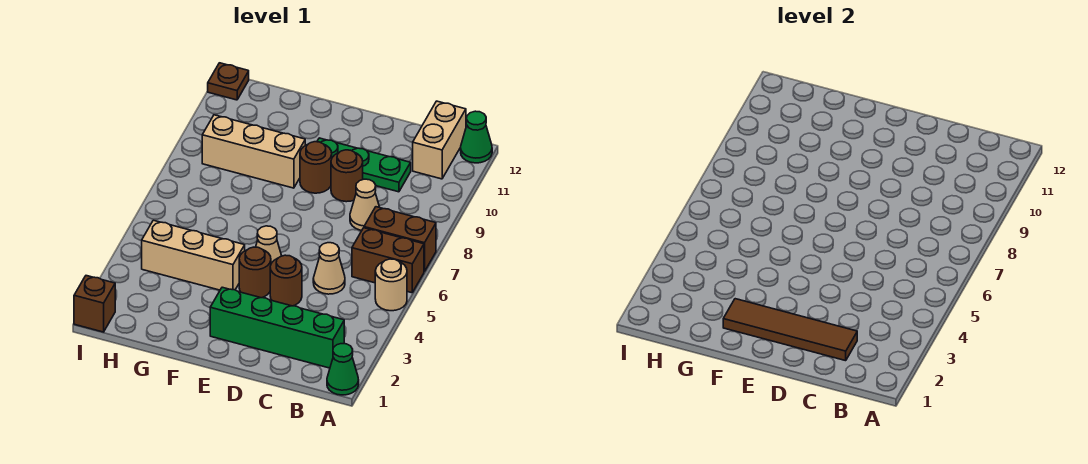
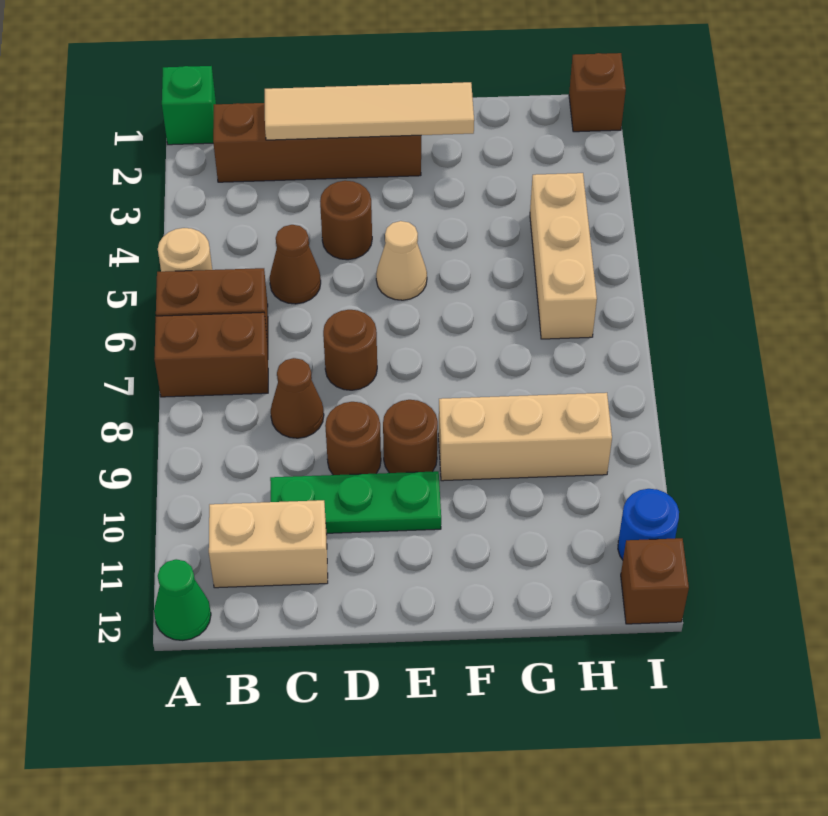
green 1x1 cone [327,344,359,395] -> green 1x1 brick [162,66,216,145]
green 1x4 brick [210,287,344,368] -> brown 1x4 brick [213,103,421,182]
tan 1x2 brick [413,101,466,179] -> tan 1x2 brick turned to [209,500,328,588]
brown 1x4 tile [723,299,857,361] -> tan 1x4 tile [265,82,474,140]
tan 1x1 cone [313,243,345,294] -> brown 1x1 cone [270,225,321,304]
tan 1x1 cone [350,179,379,230] -> brown 1x1 cone [271,358,324,438]
brown 1x1 round brick [239,247,271,298] -> brown 1x1 round brick moved to [323,310,377,390]
tan 1x3 brick [142,220,245,290] -> tan 1x3 brick turned to [530,173,597,339]
none -> blue 1x1 round brick [618,489,679,560]
brown 1x1 plate [208,63,249,100] -> brown 1x1 brick [621,538,689,624]

